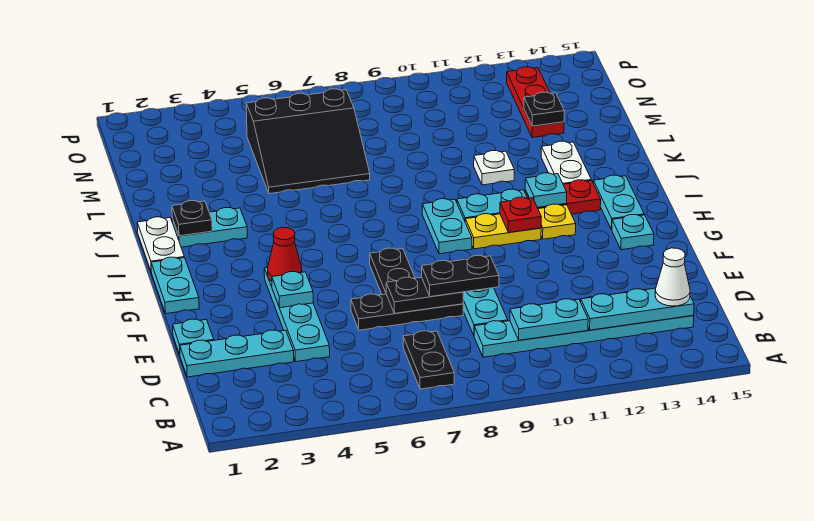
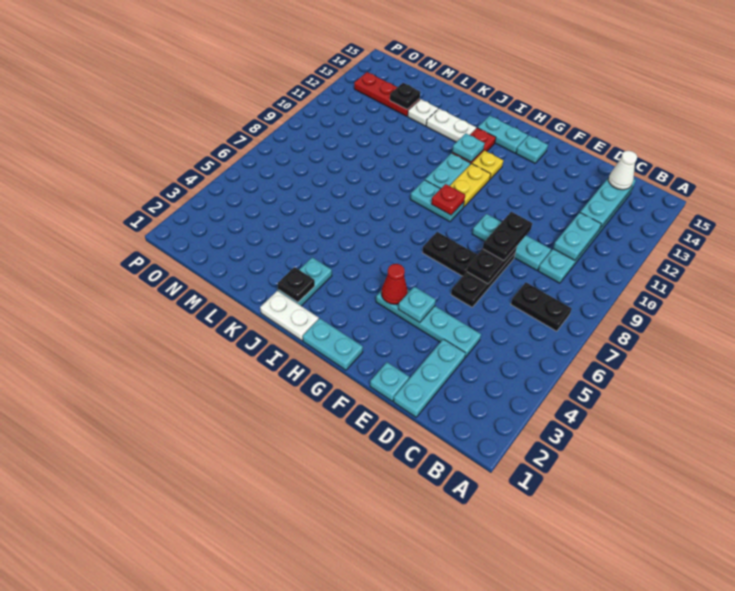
red 1x1 plate [500,197,541,232] -> red 1x1 plate moved to [431,184,465,215]
white 1x1 plate [474,150,514,185] -> white 1x1 plate moved to [408,99,438,126]
black 3x3 slope [246,89,370,194] -> none

